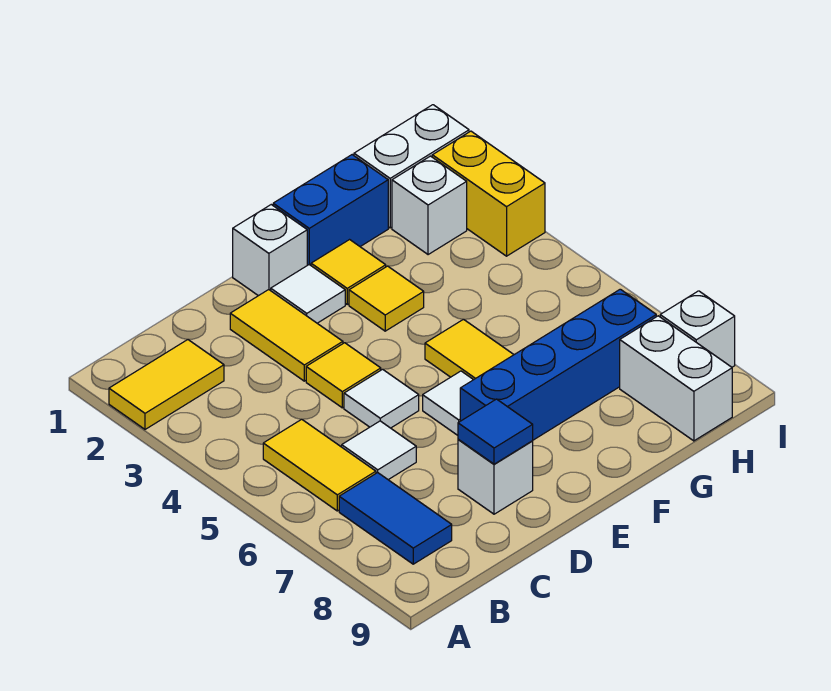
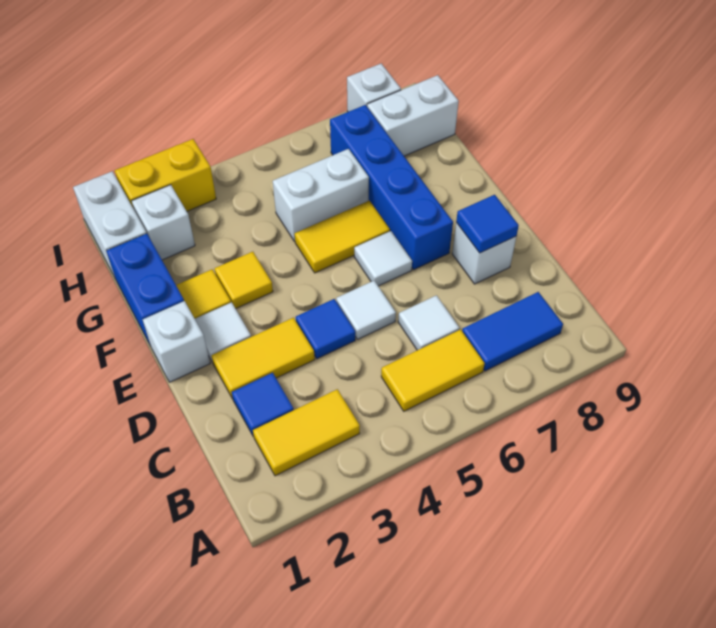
yellow 1x2 tile [109,339,224,429] -> yellow 1x2 tile turned to [253,389,360,476]
none -> blue 1x1 tile [232,373,294,436]
yellow 1x1 tile [306,343,381,408] -> blue 1x1 tile [296,299,355,359]
none -> white 1x2 brick [273,149,369,242]

